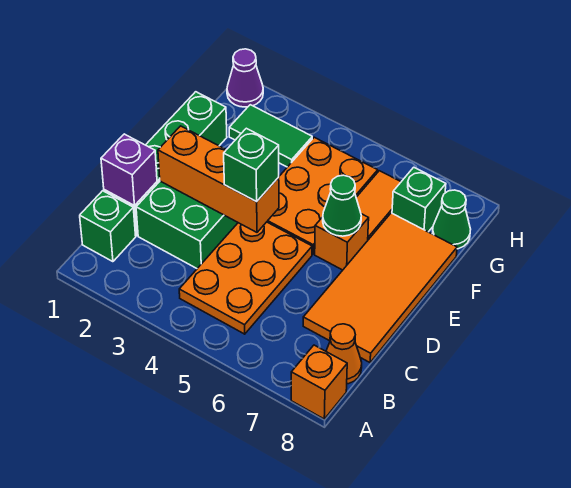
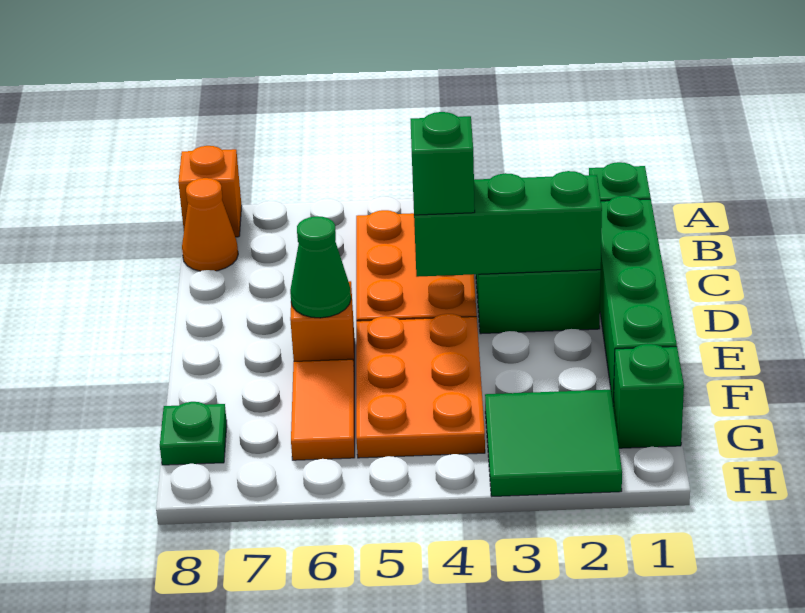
purple 1x1 brick [101,134,157,206] -> none
orange 2x4 tile [303,213,457,362] -> none
orange 1x3 brick [158,126,279,232] -> green 1x3 brick [414,171,602,277]
green 1x2 tile [229,105,312,167] -> green 2x2 tile [485,390,622,496]
green 1x1 brick [392,167,446,232] -> green 1x1 brick moved to [613,344,684,448]
green 1x1 cone [432,190,471,249] -> green 1x1 plate [160,402,227,465]
purple 1x1 cone [227,49,263,107] -> none

